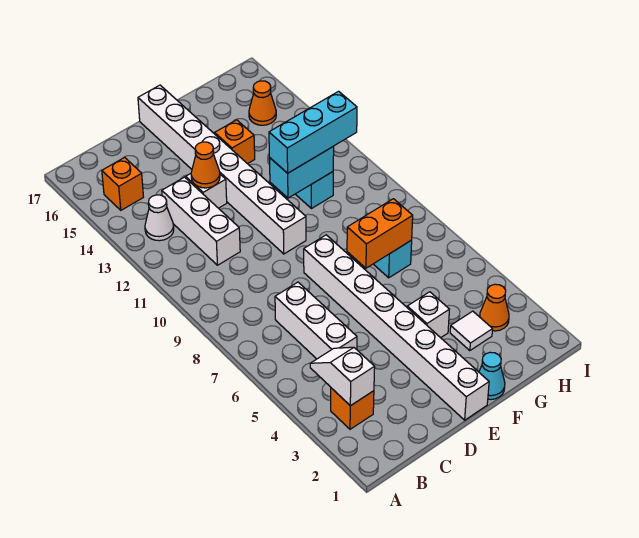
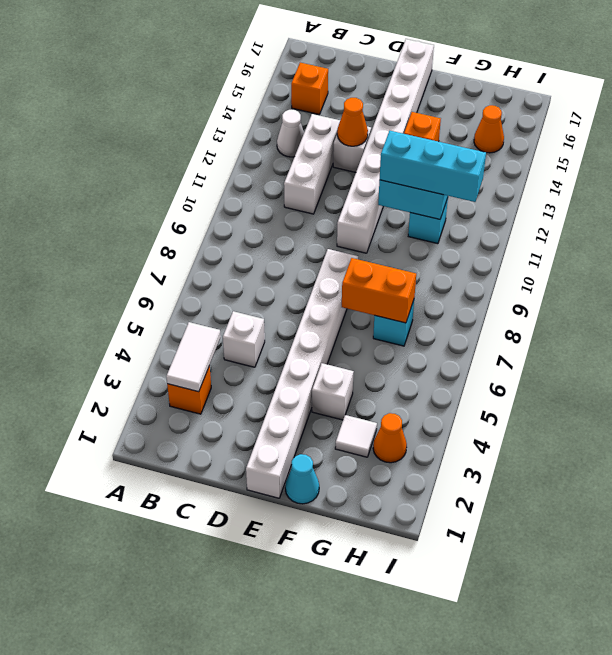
white 1x2 slope [310,347,375,406] -> white 1x2 tile [166,322,221,392]
white 1x3 brick [275,282,357,359] -> white 1x1 brick [223,311,265,367]

